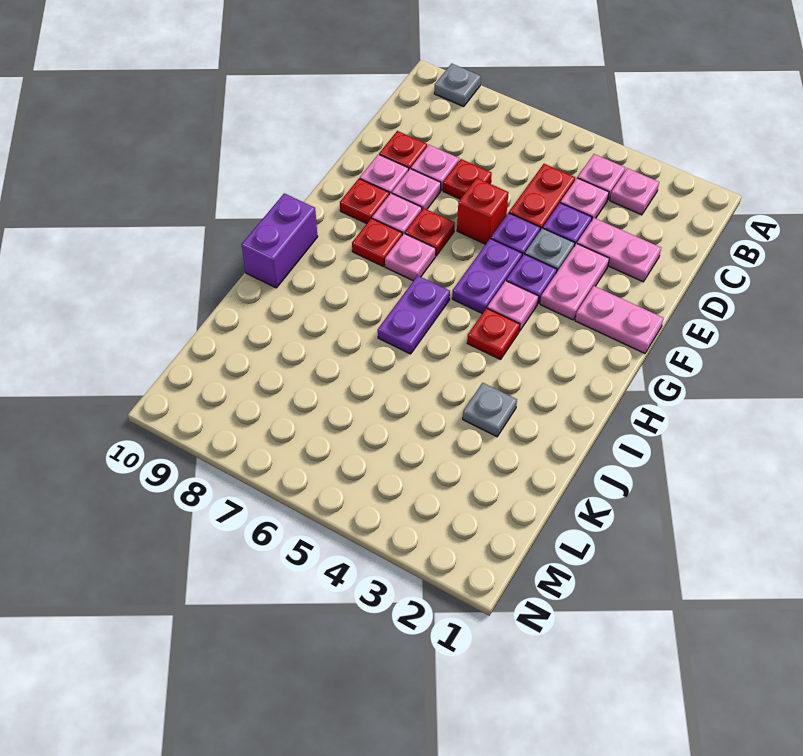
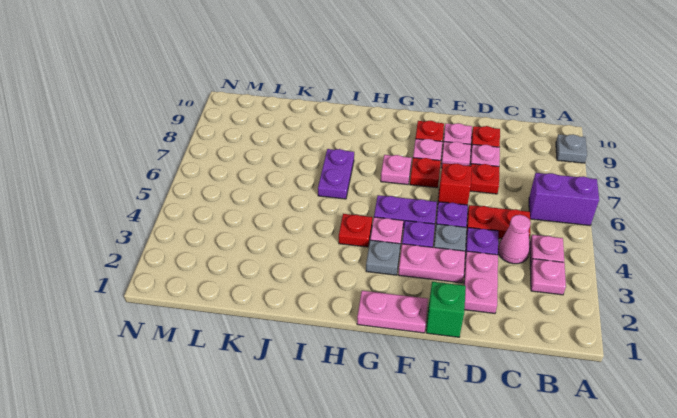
pink 1x1 plate [560,178,609,219] -> pink 1x1 cone [498,215,531,264]
none -> green 1x1 brick [426,282,466,337]
pink 1x2 plate [575,286,664,353] -> pink 1x2 plate turned to [357,291,428,333]
red 1x1 plate [352,218,402,267] -> none
purple 1x2 plate [378,276,450,354] -> purple 1x2 plate turned to [318,149,354,199]
purple 1x2 brick [242,193,318,288] -> purple 1x2 brick moved to [529,173,599,225]
grey 1x1 plate [463,383,517,437] -> grey 1x1 plate moved to [366,240,400,275]

